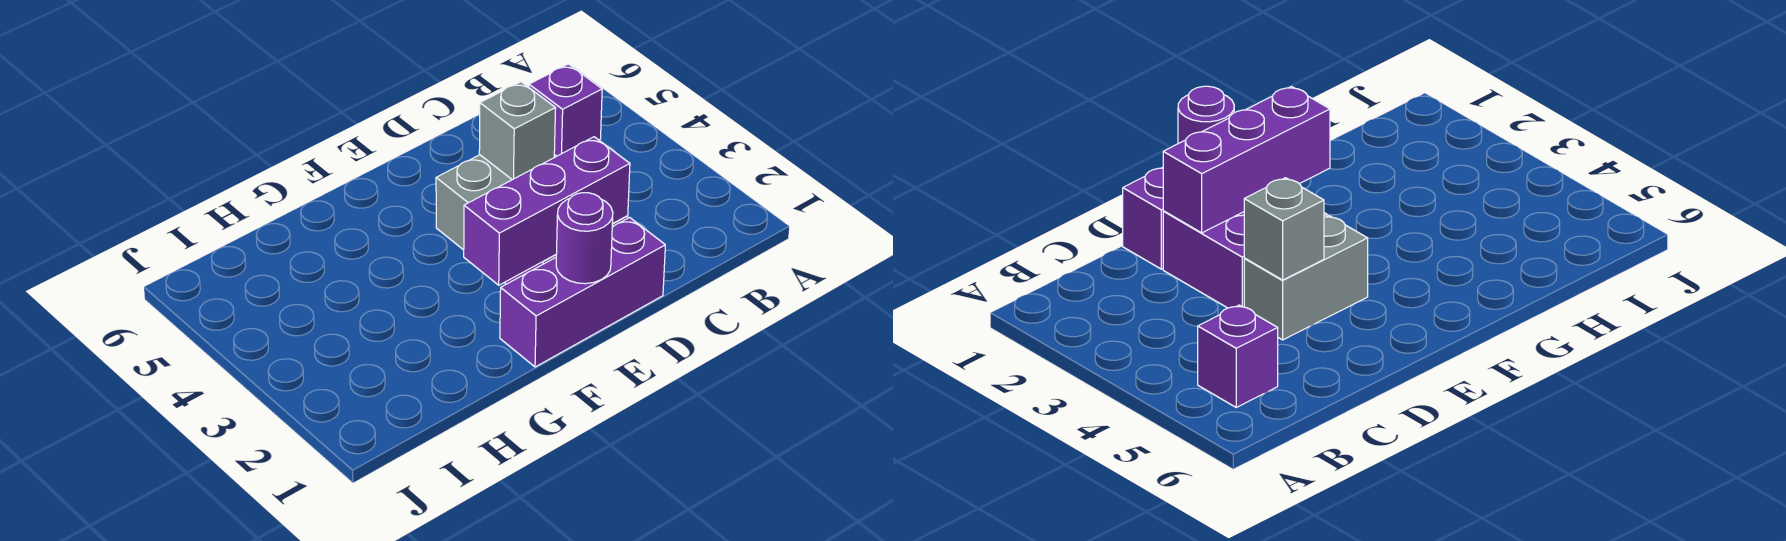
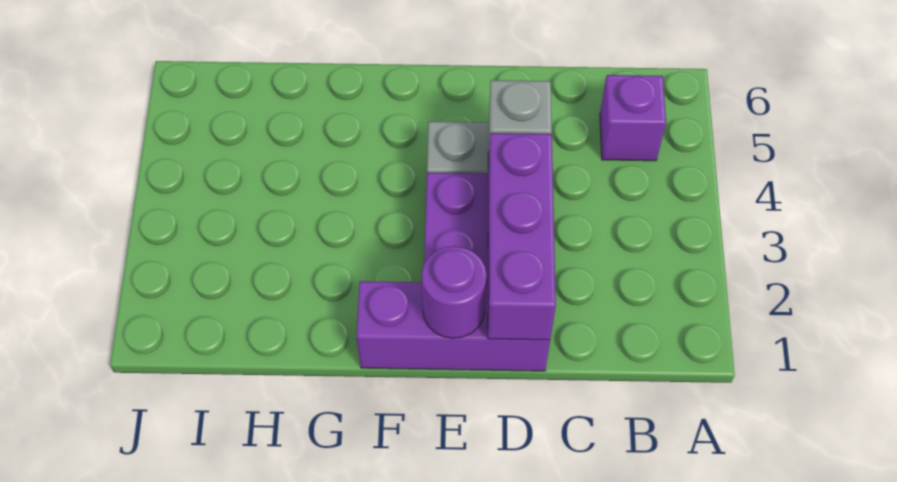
purple 1x3 brick [464,137,630,285] -> purple 1x3 brick turned to [488,133,556,340]

